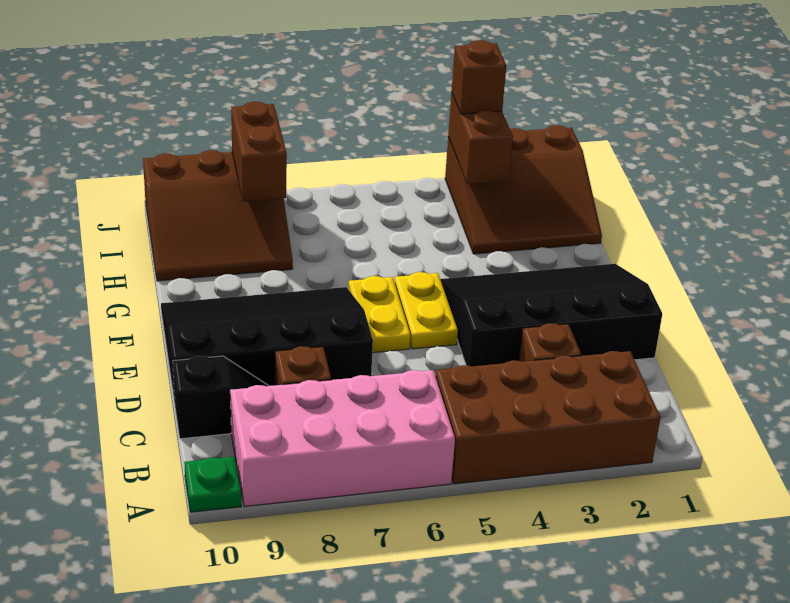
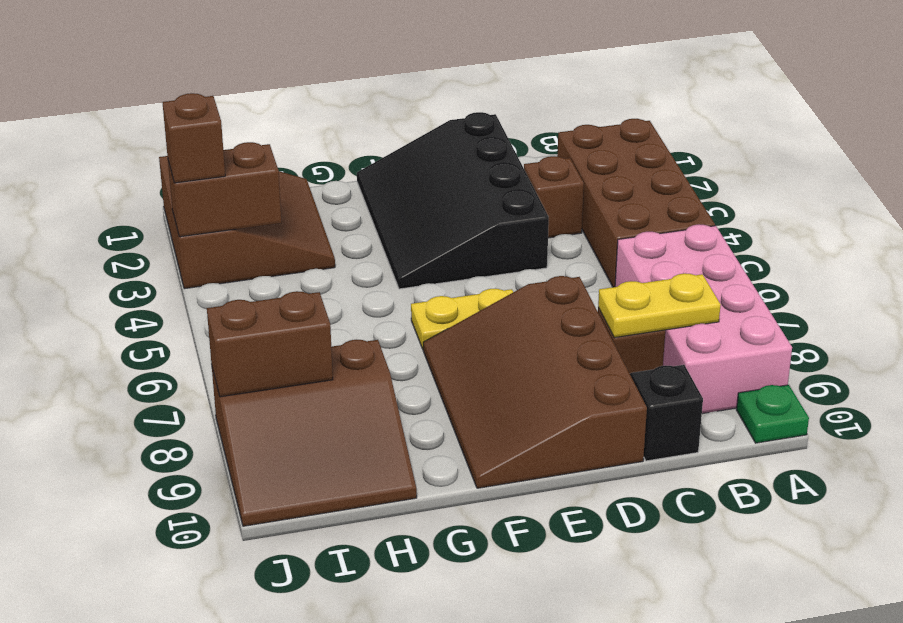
black 3x4 slope [161,287,373,403] -> brown 3x4 slope [423,276,647,488]
yellow 1x2 plate [394,272,458,349] -> yellow 1x2 plate moved to [598,273,721,338]
brown 3x3 slope [143,150,293,281] -> brown 3x3 slope turned to [212,340,417,526]

